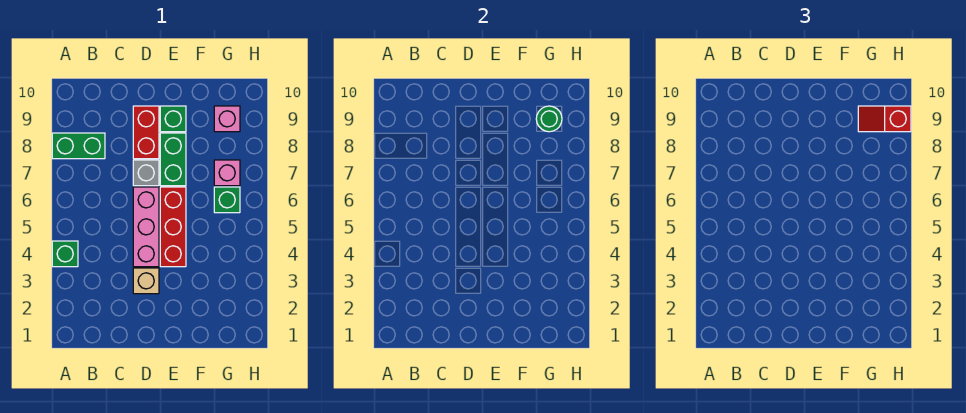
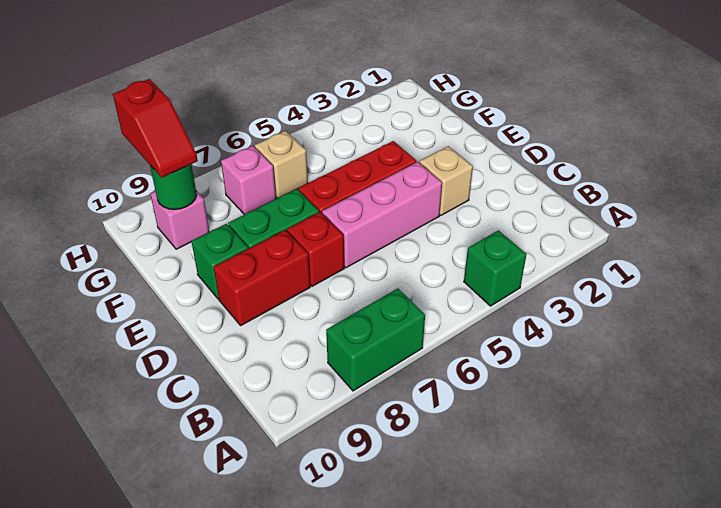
green 1x2 brick [52,133,105,159] -> green 1x2 brick turned to [326,288,425,391]
grey 1x1 brick [133,160,159,186] -> red 1x1 brick [287,212,344,286]
green 1x1 brick [214,187,240,213] -> tan 1x1 brick [255,131,308,198]

